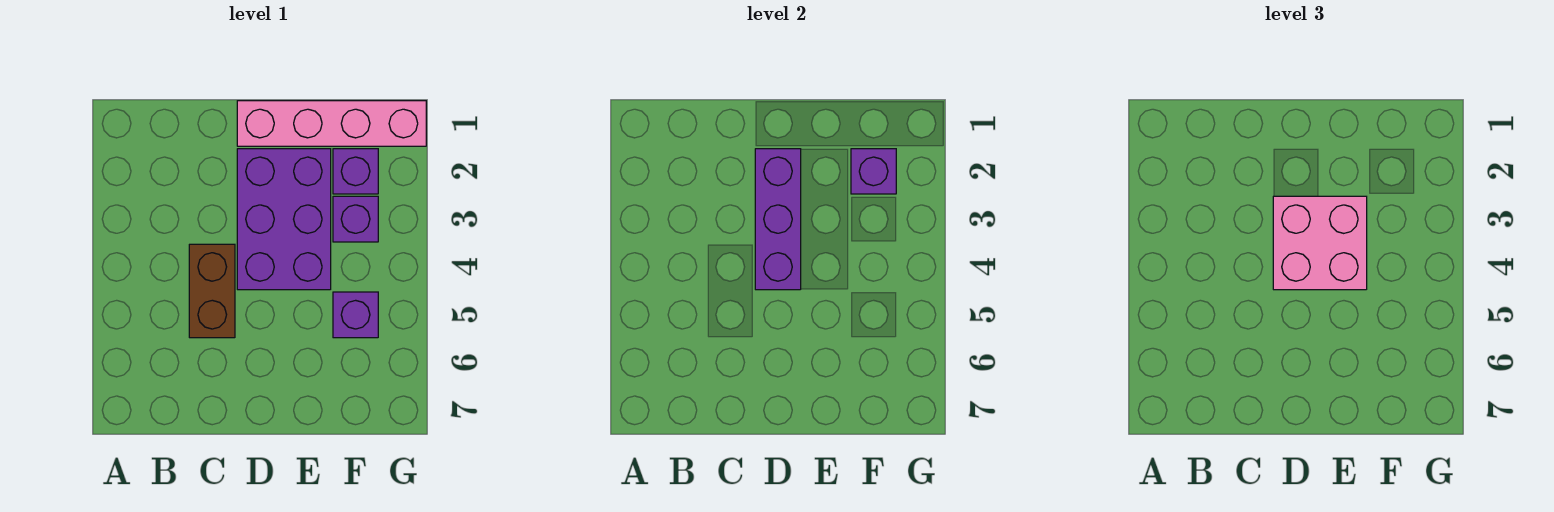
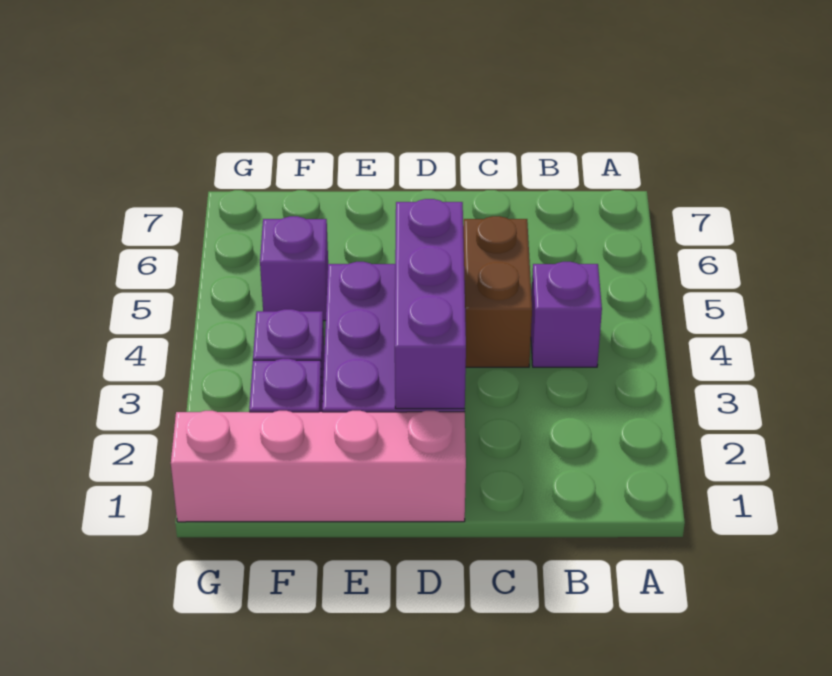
pink 2x2 brick [1273,196,1367,290] -> none
purple 1x1 brick [851,149,896,194] -> purple 1x1 brick moved to [531,262,602,367]

